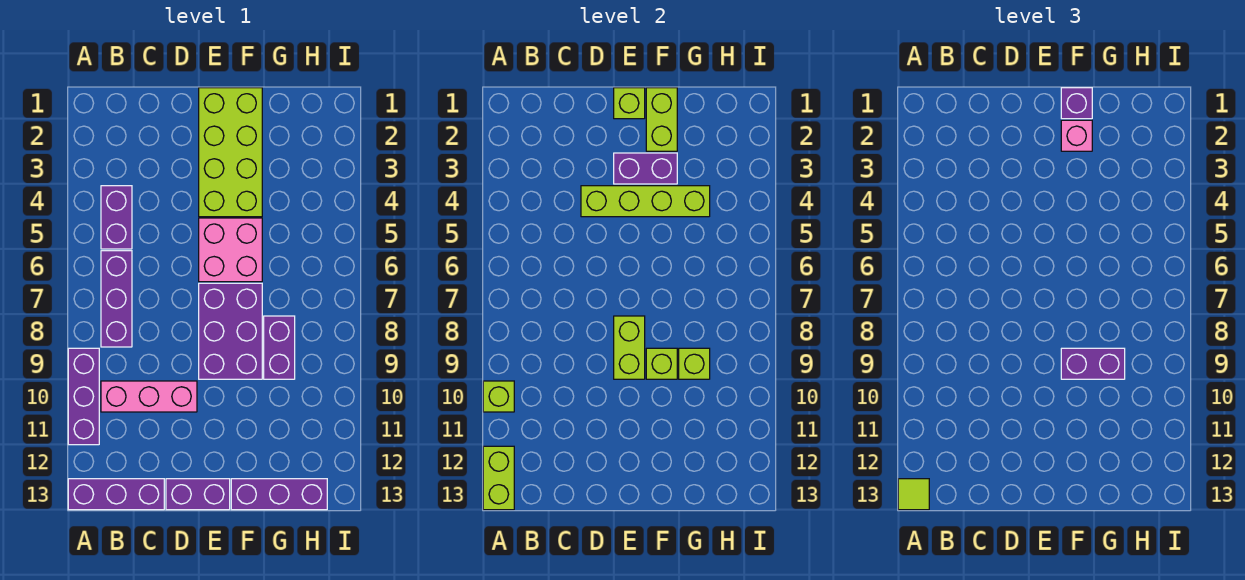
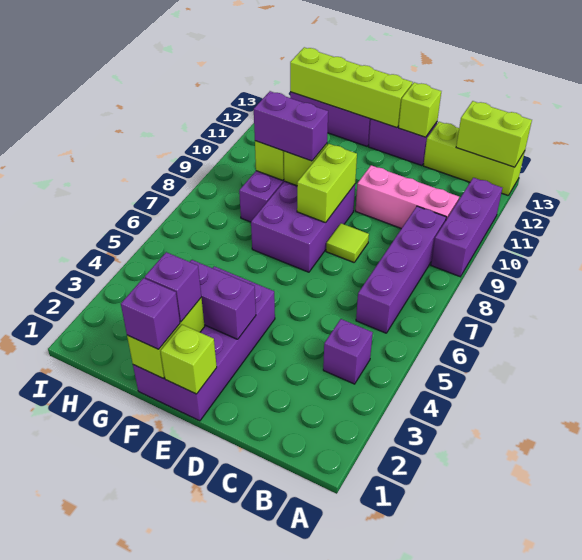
lime 1x1 brick [483,381,514,412] -> lime 1x1 brick moved to [399,82,441,137]
lime 1x2 brick [483,446,514,510] -> lime 1x2 brick turned to [456,101,532,167]
purple 1x3 brick [68,479,164,510] -> lime 1x3 brick [423,122,525,195]
lime 1x1 tile [898,479,929,510] -> lime 1x1 tile moved to [326,223,369,262]
purple 1x2 brick [101,186,132,249] -> purple 1x1 brick [323,319,373,384]
purple 1x3 brick [101,251,132,347] -> purple 1x4 brick [356,206,446,333]
lime 1x4 brick [581,186,710,217] -> lime 1x4 brick moved to [290,47,413,128]
lime 2x4 brick [199,88,262,217] -> purple 2x4 brick [133,266,275,421]
pink 2x2 brick [199,218,262,282] -> none
pink 1x1 brick [1061,120,1092,151] -> purple 1x1 brick [145,252,201,322]

